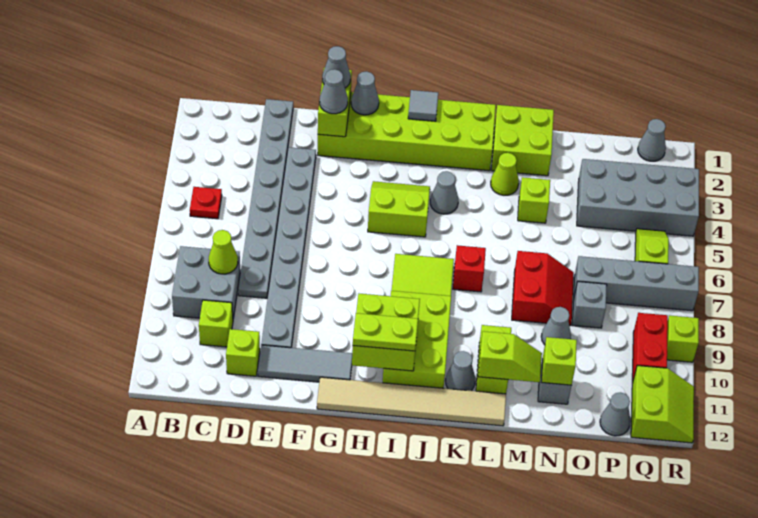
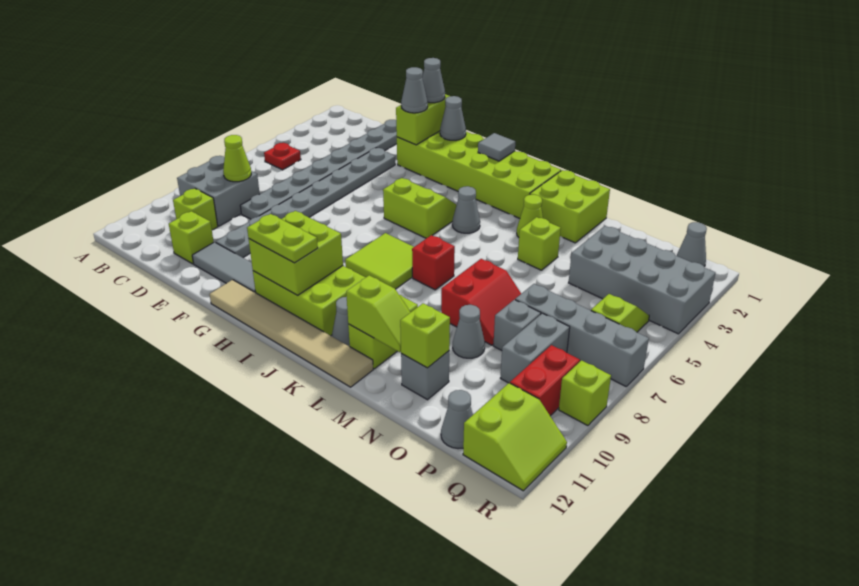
lime 2x3 brick [383,291,451,388] -> lime 2x3 brick turned to [253,266,366,336]
none -> grey 1x2 brick [501,313,570,383]

